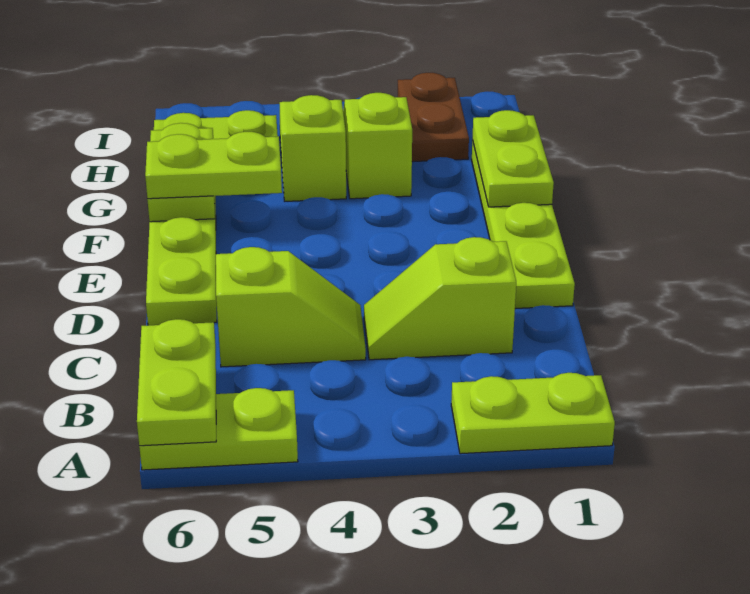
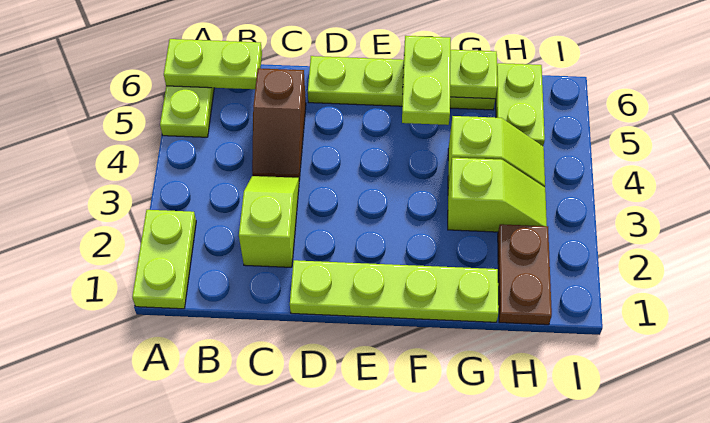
lime 1x2 slope [216,247,366,367] -> brown 1x2 slope [252,68,306,180]
lime 1x2 plate [472,110,554,207] -> none
brown 1x2 plate [398,73,469,162] -> brown 1x2 plate turned to [498,224,552,325]

